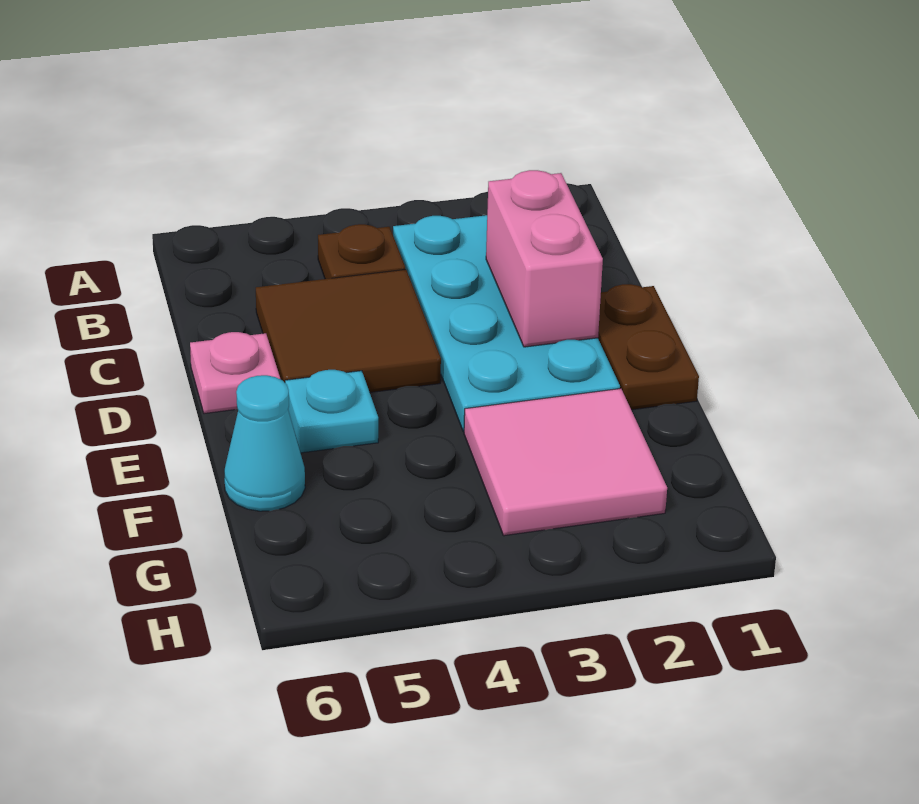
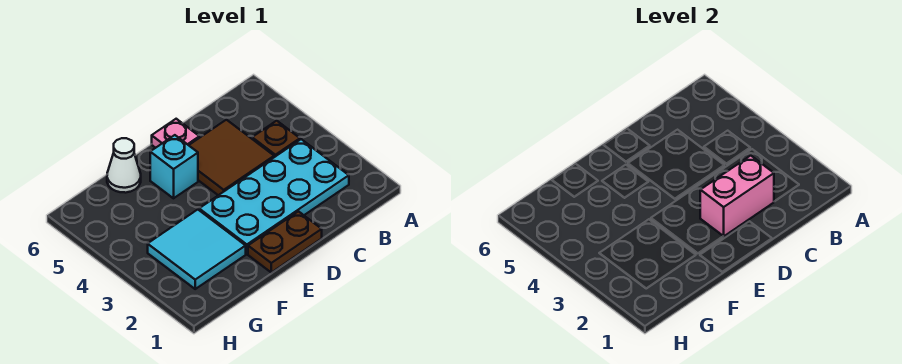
cyan 1x1 plate [285,370,378,453] -> cyan 1x1 brick [150,135,198,198]
pink 2x2 tile [464,389,667,536] -> cyan 2x2 tile [148,210,246,289]
cyan 1x1 cone [224,375,305,511] -> white 1x1 cone [107,138,141,193]

